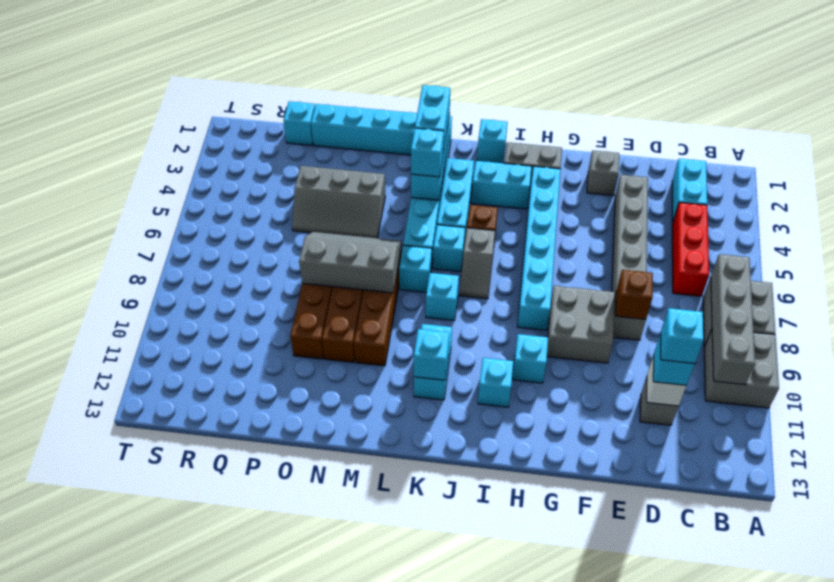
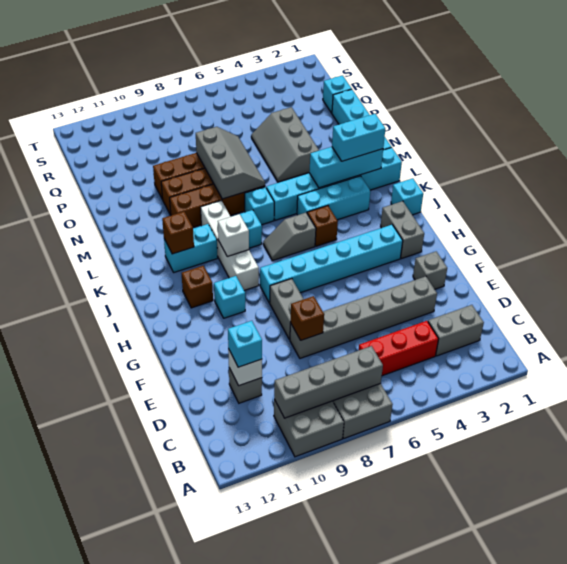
cyan 1x2 brick [672,159,707,223] -> grey 1x2 brick [428,305,484,356]
cyan 1x1 brick [661,308,704,364] -> none
grey 2x2 brick [547,286,615,363] -> grey 1x2 brick [270,279,303,340]
cyan 1x2 brick [472,161,532,209] -> none
none -> white 1x4 brick [201,200,259,290]
cyan 1x1 brick [478,358,514,407] -> brown 1x1 brick [182,266,213,308]
none -> white 1x1 brick [218,214,249,256]
cyan 1x1 brick [433,225,465,272] -> none
cyan 1x1 brick [414,329,449,380] -> brown 1x1 brick [162,212,194,254]
cyan 1x1 brick [411,128,444,177] -> none

